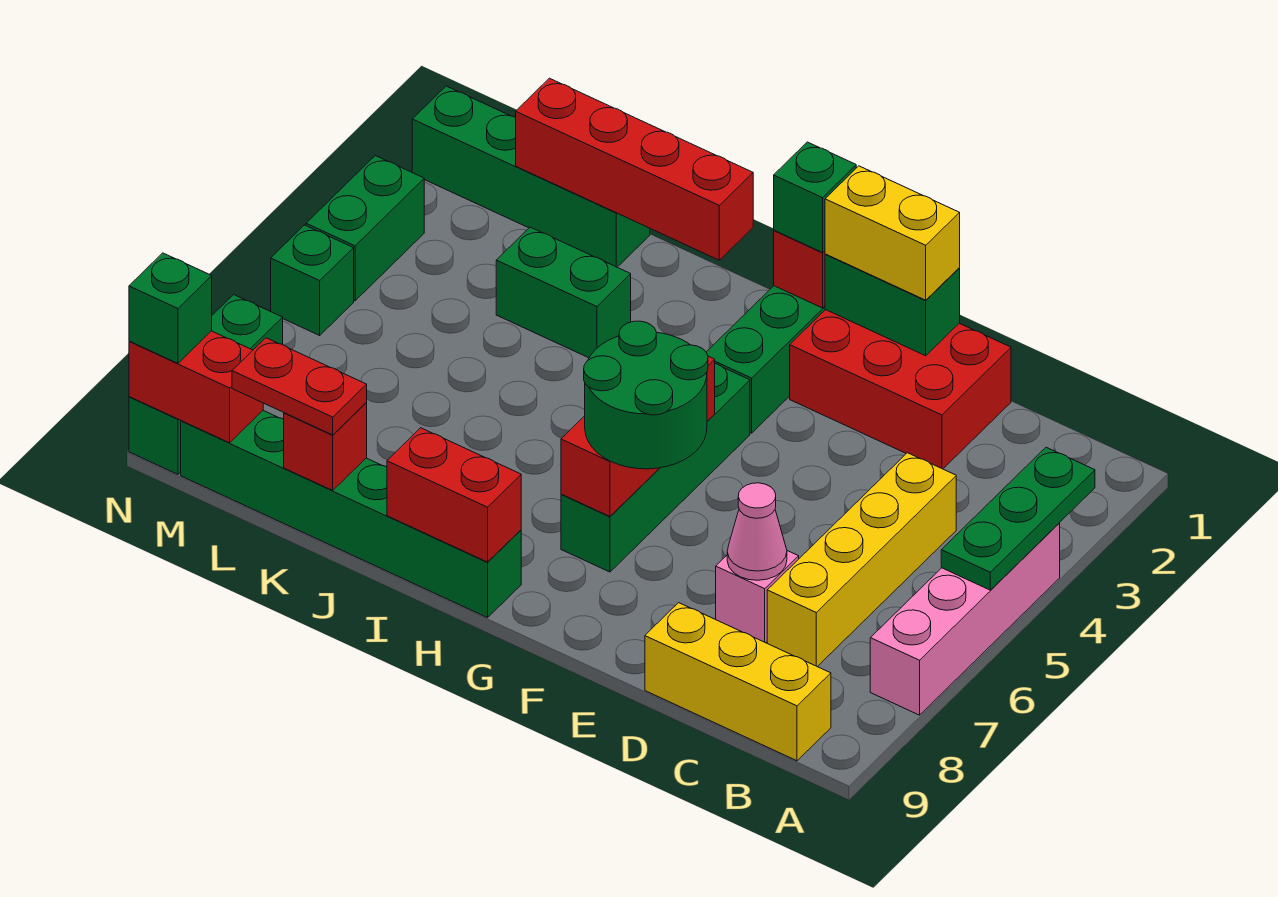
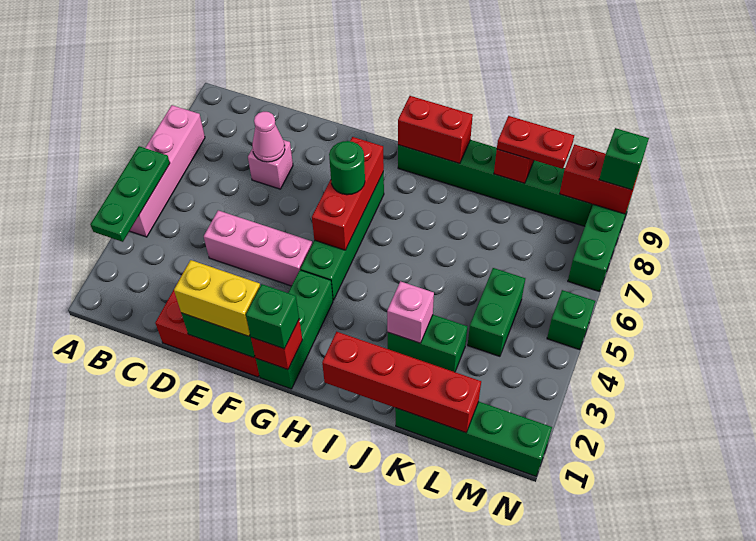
yellow 1x3 brick [645,603,831,761] -> none
yellow 1x4 brick [767,453,956,667] -> none
none -> pink 1x3 brick [204,210,312,286]
green 2x2 round brick [584,321,708,469] -> green 1x1 round brick [329,141,365,195]
none -> pink 1x1 brick [387,281,434,343]
green 1x2 brick [306,156,424,301] -> green 1x2 brick moved to [468,268,525,356]

